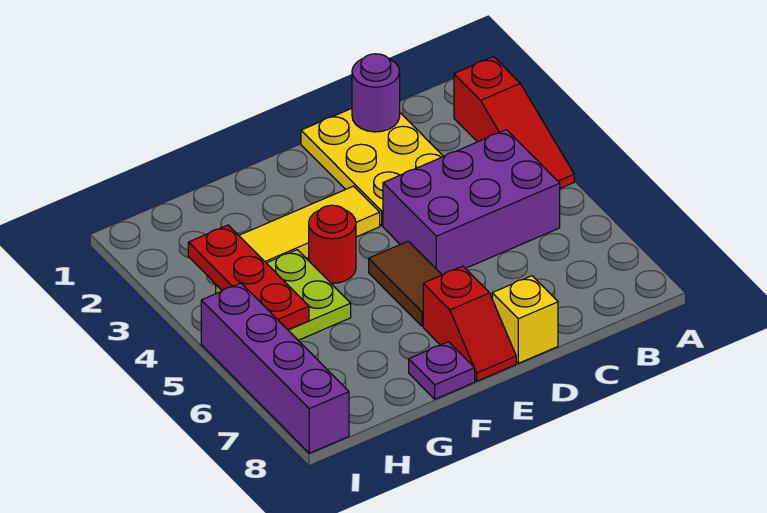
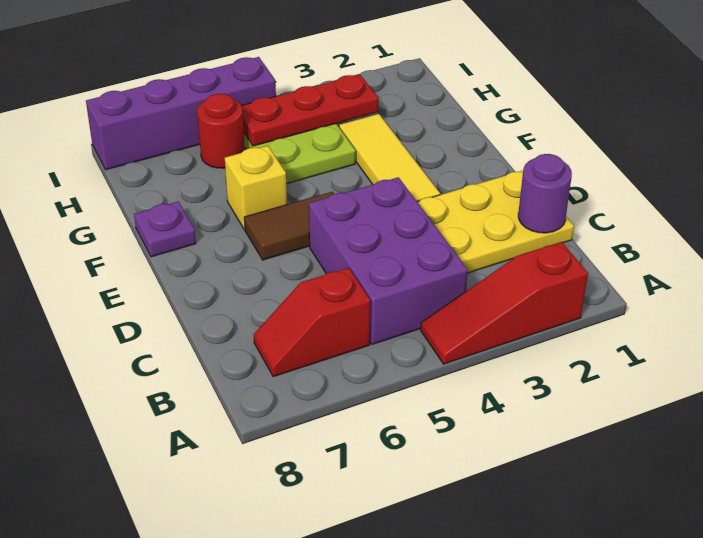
yellow 1x1 brick [492,276,558,363] -> yellow 1x1 brick moved to [225,146,287,230]
red 1x2 slope [423,266,516,381] -> red 1x2 slope moved to [254,268,370,377]
red 1x1 round brick [309,205,356,283] -> red 1x1 round brick moved to [197,94,245,168]

